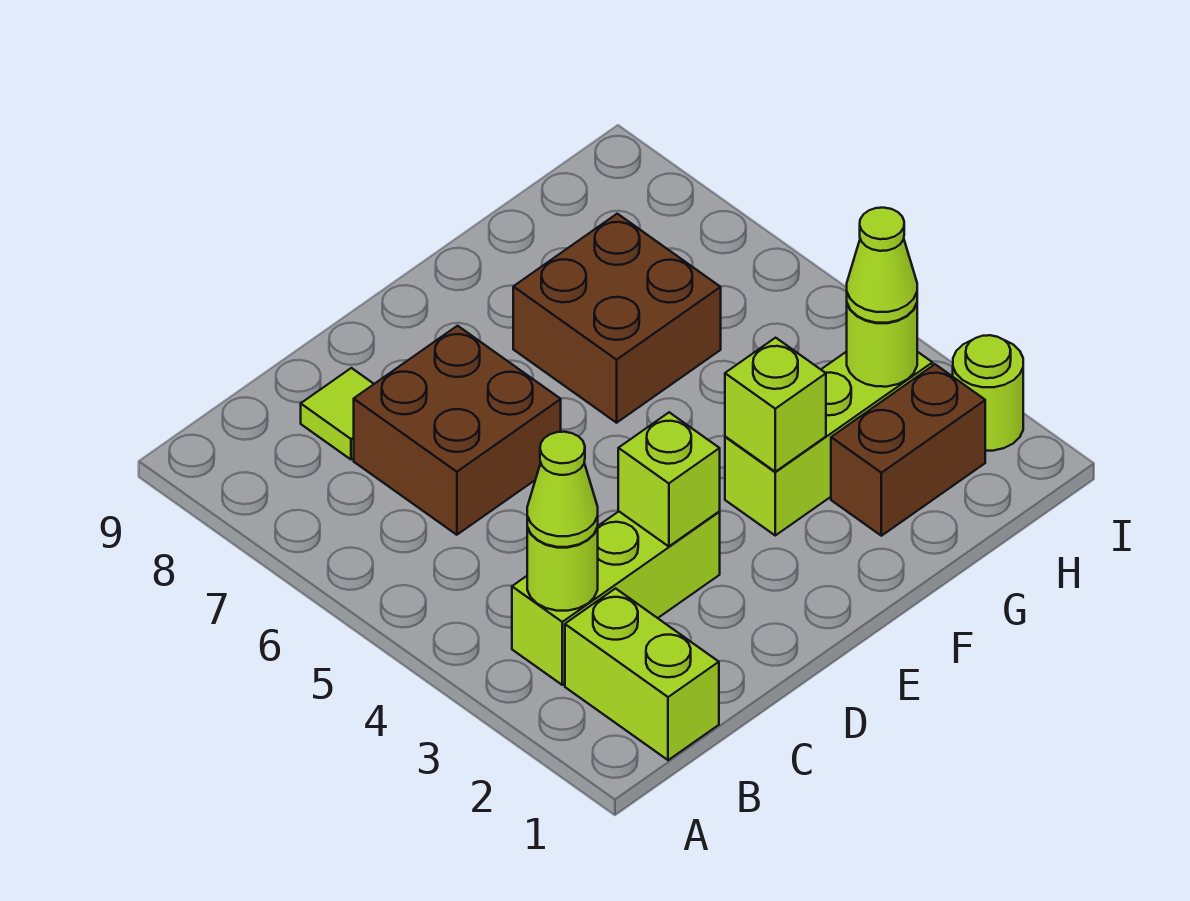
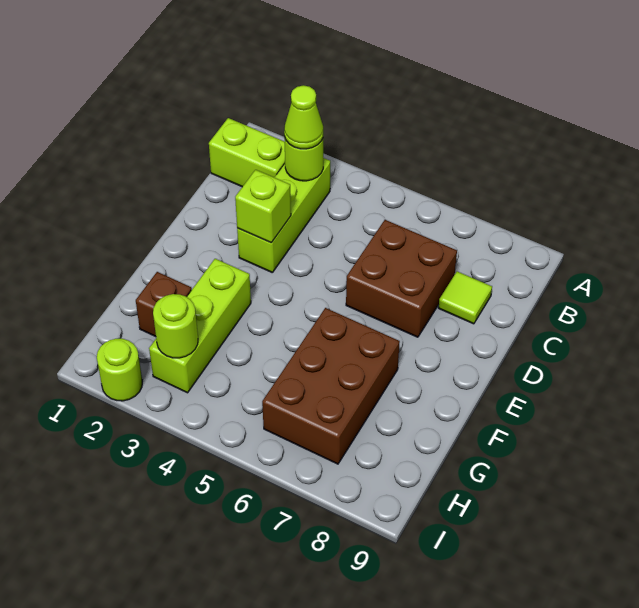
lime 1x1 brick [725,338,826,472] -> none
brown 2x2 brick [513,214,721,423] -> brown 2x3 brick [262,308,400,464]
brown 1x2 brick [831,364,985,536] -> brown 1x1 brick [136,272,192,337]
lime 1x1 cone [847,208,917,323] -> none

